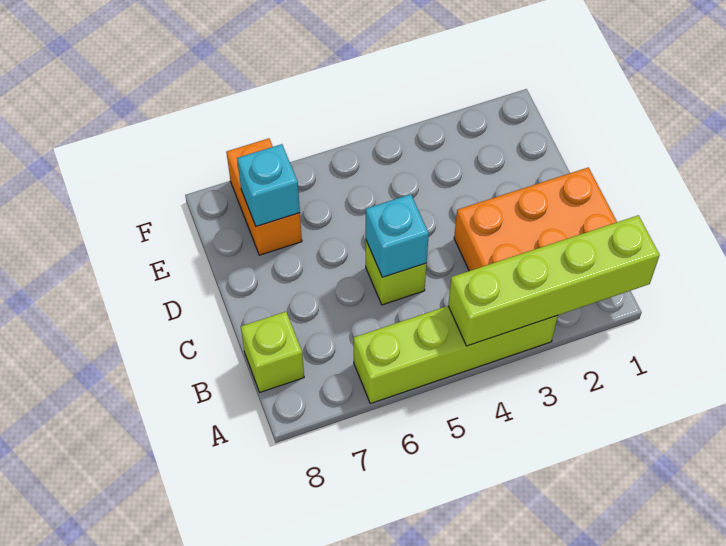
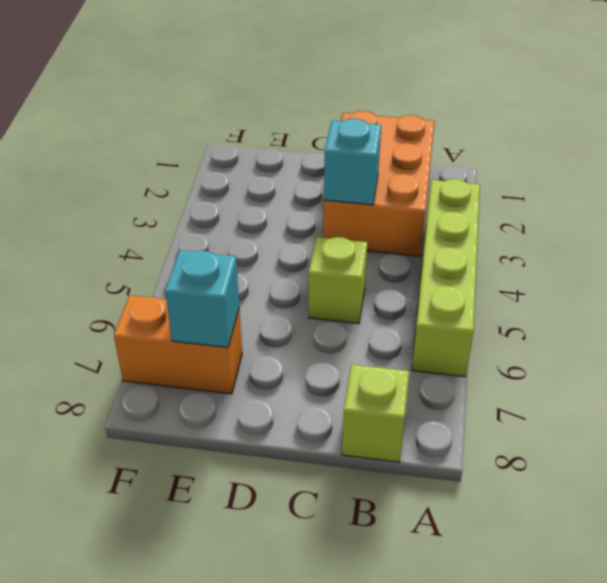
lime 1x4 brick [448,215,660,346] -> none
cyan 1x1 brick [366,194,429,277] -> cyan 1x1 brick moved to [324,119,381,205]

